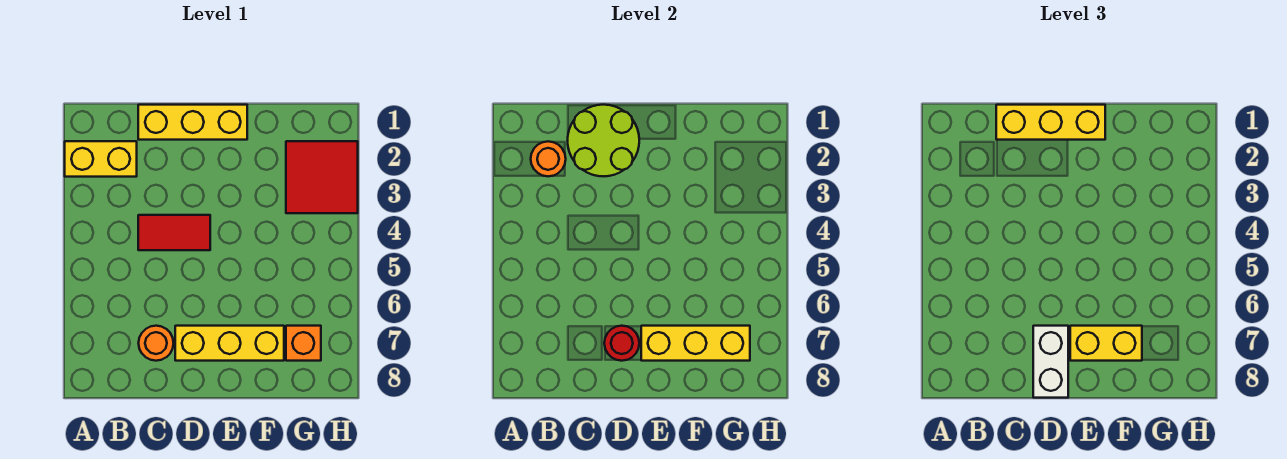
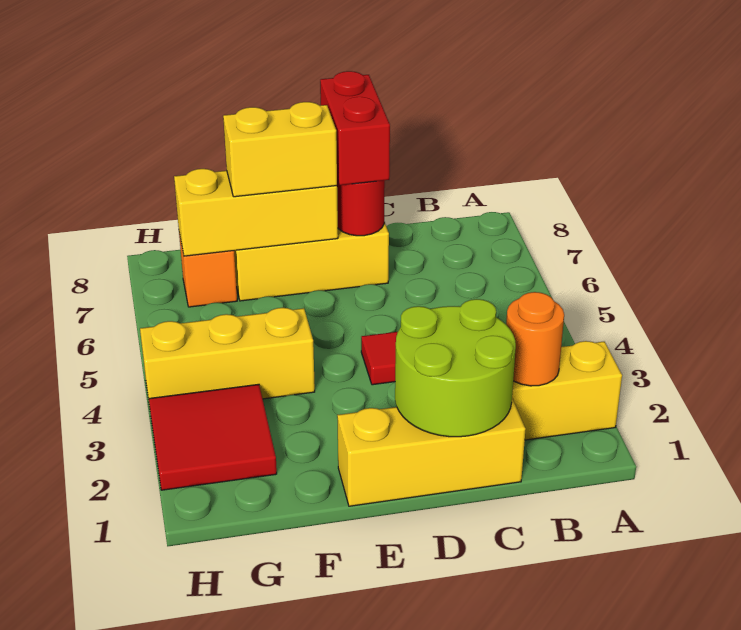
yellow 1x3 brick [996,105,1105,140] -> yellow 1x3 brick moved to [140,308,315,407]
orange 1x1 round brick [139,326,174,361] -> none
white 1x2 brick [1033,326,1068,398] -> red 1x2 brick [320,71,390,185]

